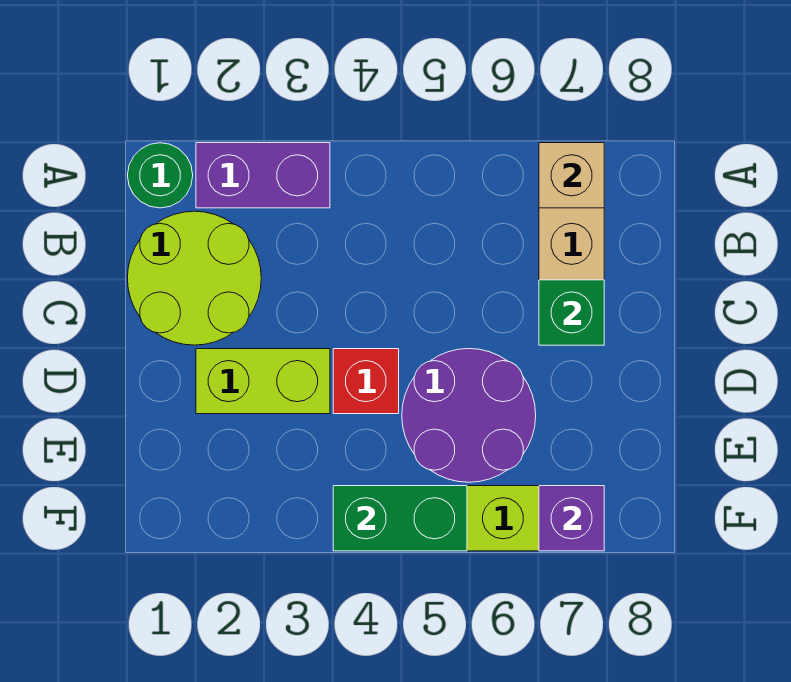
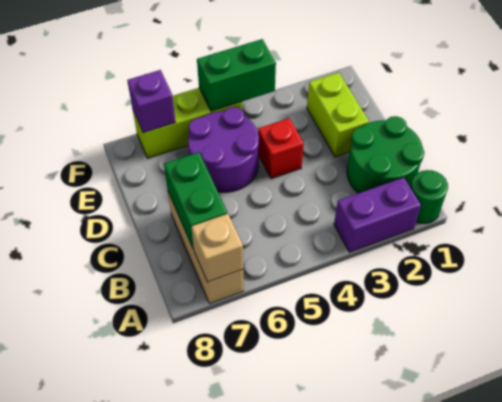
lime 2x2 round brick [127,211,261,345] -> green 2x2 round brick [347,116,424,193]
green 1x1 brick [539,280,604,345] -> green 1x2 brick [164,152,227,249]
lime 1x2 brick [196,349,330,414] -> lime 1x2 brick turned to [307,73,369,157]

